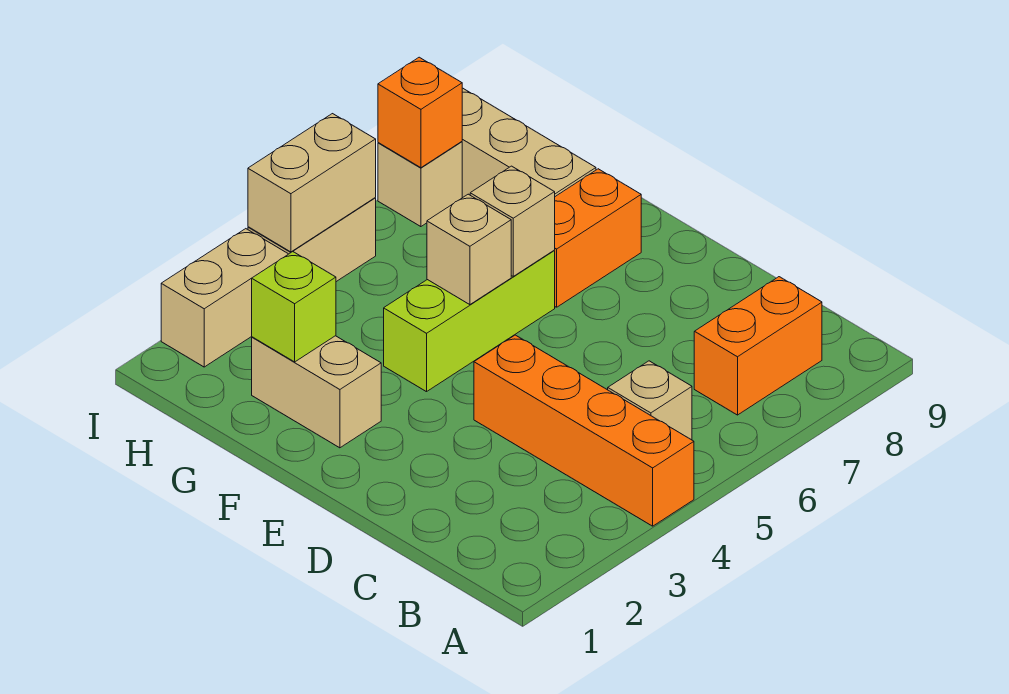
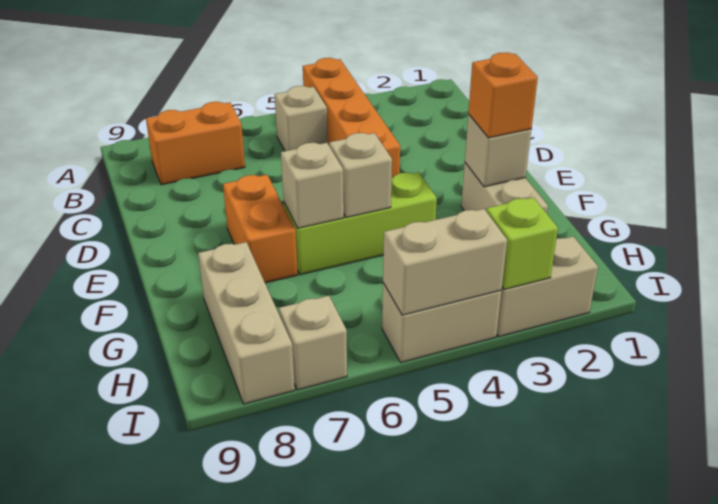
none -> tan 1x1 brick [465,114,531,187]
orange 1x2 brick [554,169,641,307] -> orange 1x2 brick turned to [223,175,298,283]
lime 1x1 brick [252,252,336,362] -> lime 1x1 brick moved to [486,197,558,289]
orange 1x1 brick [378,57,462,168] -> orange 1x1 brick moved to [468,52,538,138]

